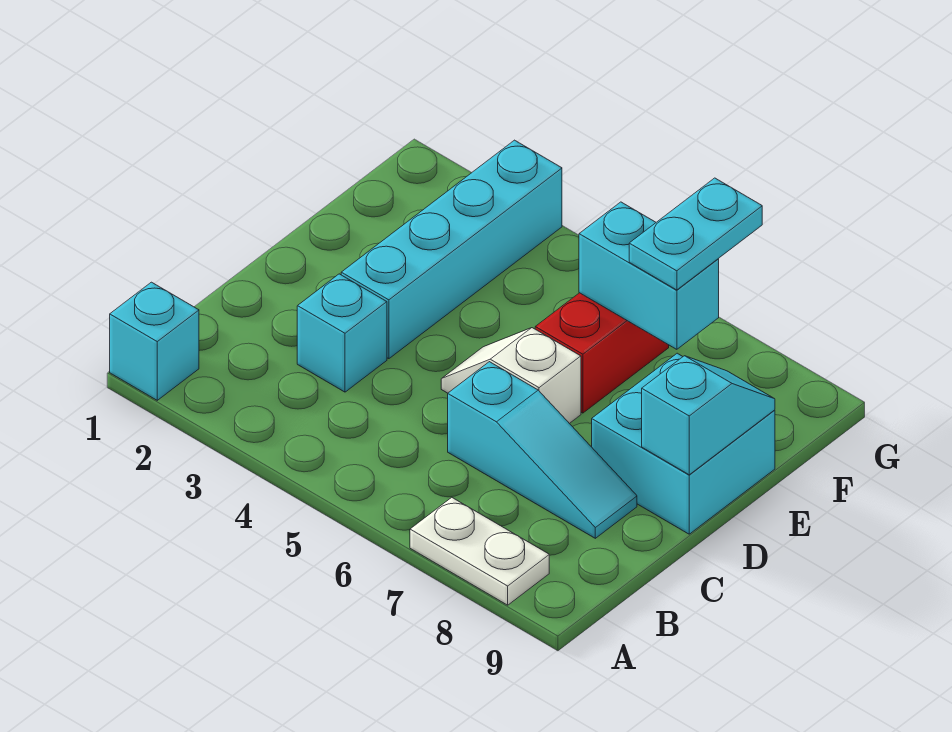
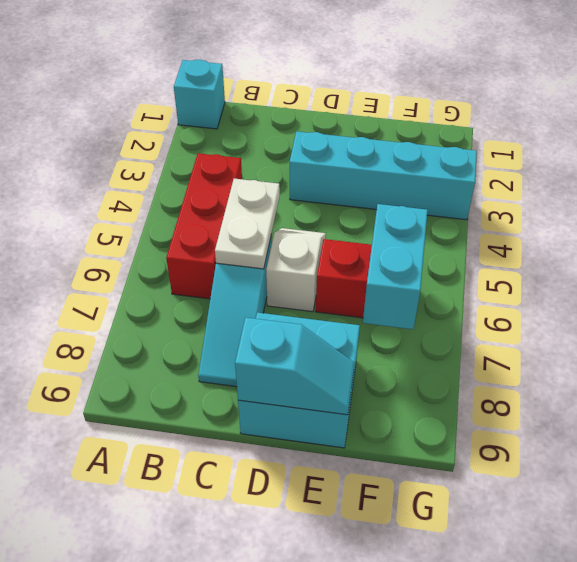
white 1x2 plate [410,497,549,605] -> white 1x2 plate moved to [215,179,280,269]
none -> red 1x3 brick [166,153,242,299]
cyan 1x1 brick [297,274,387,392] -> none
cyan 1x2 plate [629,178,762,290] -> none

